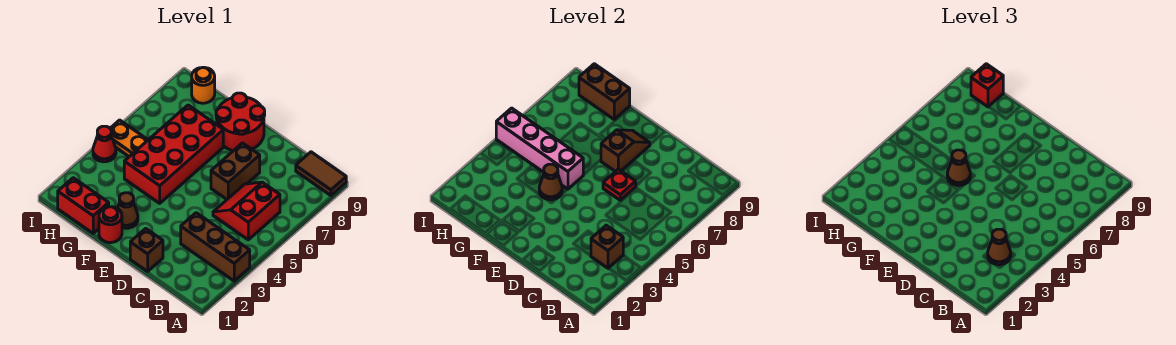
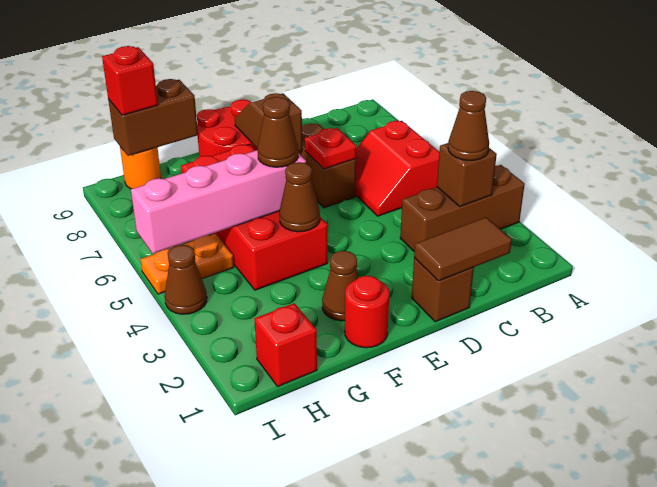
brown 1x2 tile [296,152,346,195] -> brown 1x2 tile moved to [414,217,512,281]
red 1x2 brick [58,178,109,233] -> red 1x1 brick [255,303,317,386]
red 1x1 cone [93,126,116,162] -> brown 1x1 cone [165,245,207,314]

